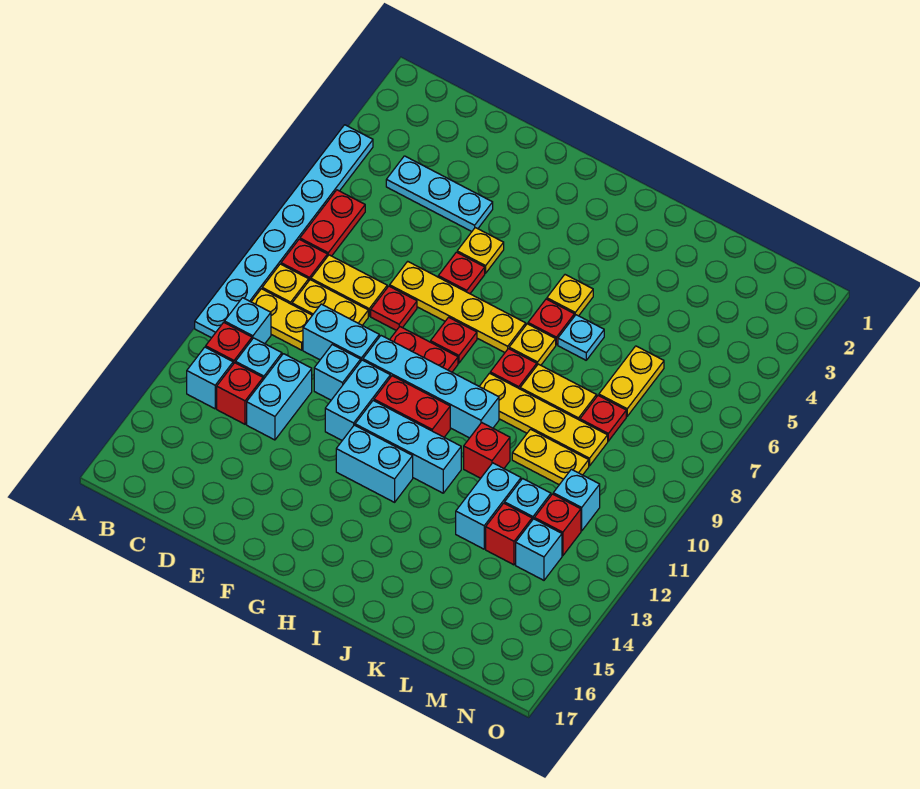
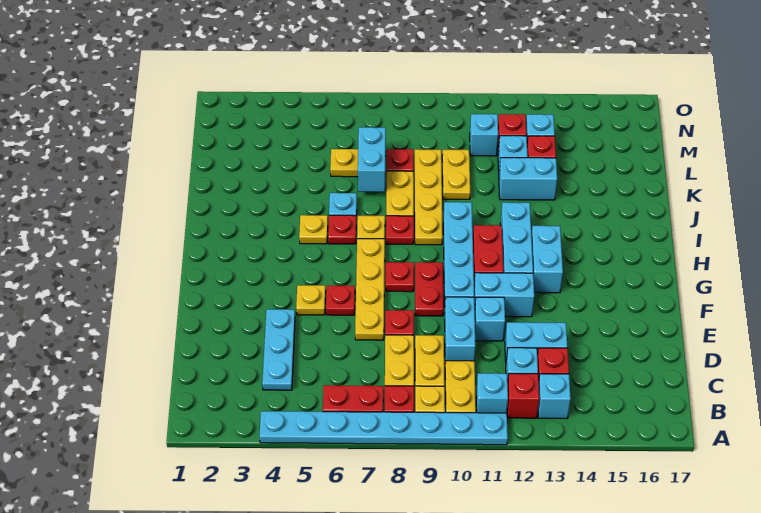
red 1x1 brick [464,423,510,478] -> none
none -> cyan 1x2 brick [358,127,386,192]

